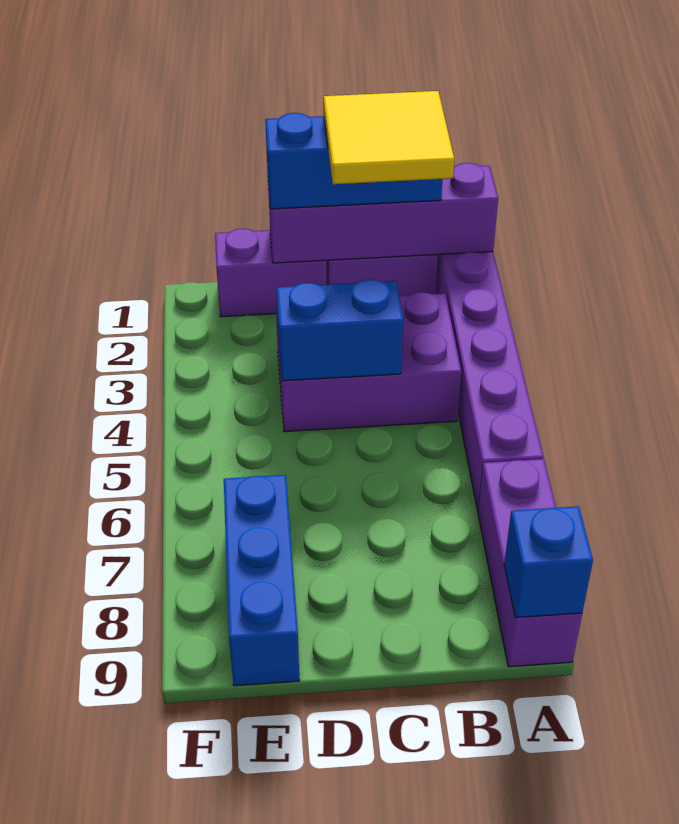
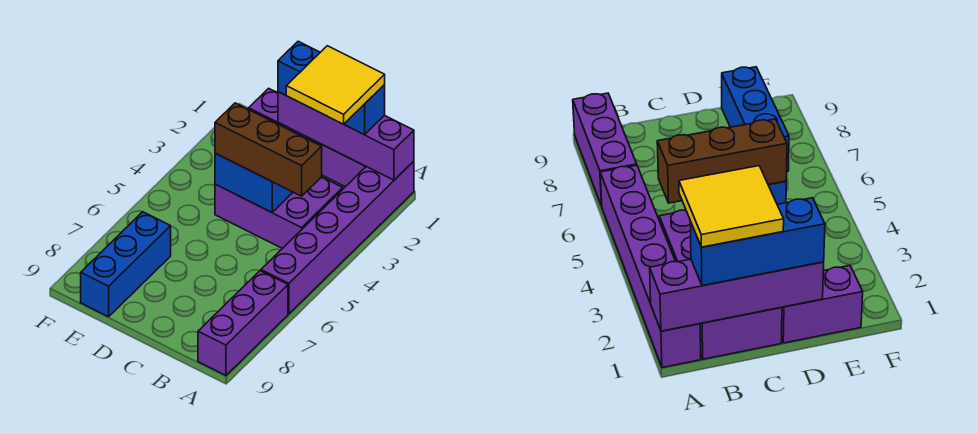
blue 1x1 brick [504,506,593,618] -> none
none -> brown 1x3 brick [215,103,322,196]

